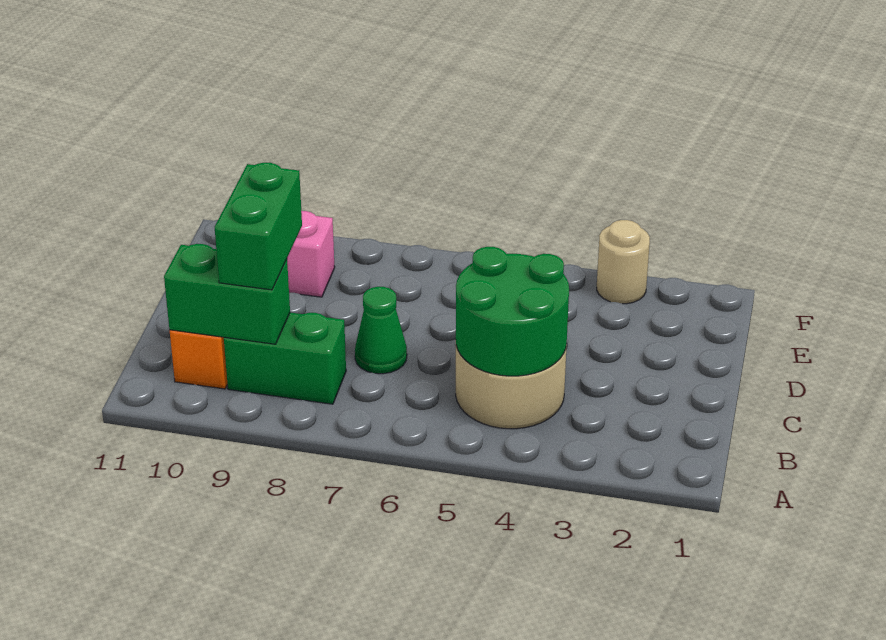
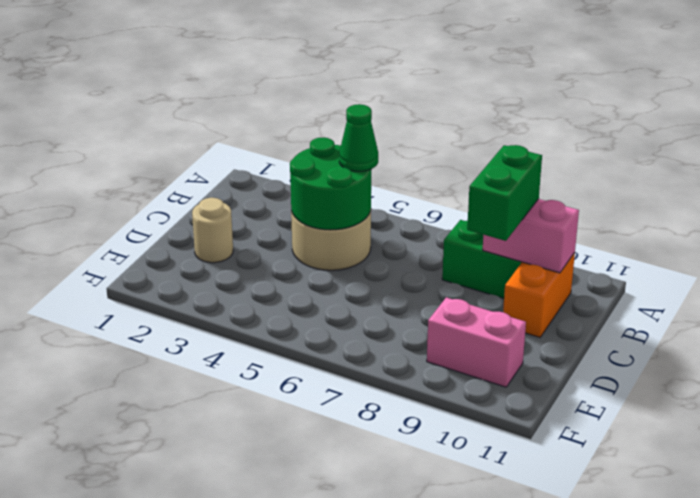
green 1x2 brick [164,244,290,344] -> pink 1x2 brick [483,199,579,273]
green 1x1 cone [355,287,407,374] -> green 1x1 cone moved to [339,104,378,171]
tan 1x1 round brick [597,220,650,304] -> tan 1x1 round brick moved to [192,198,233,263]

